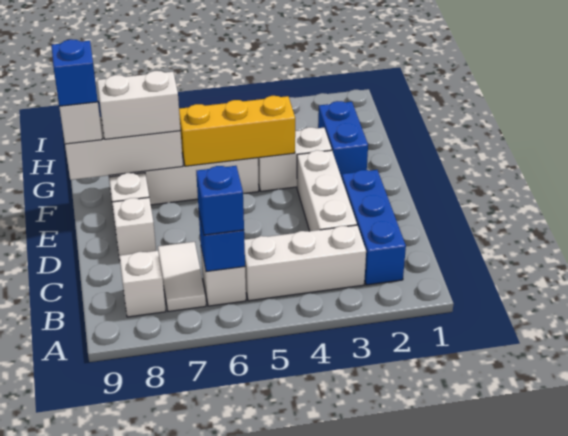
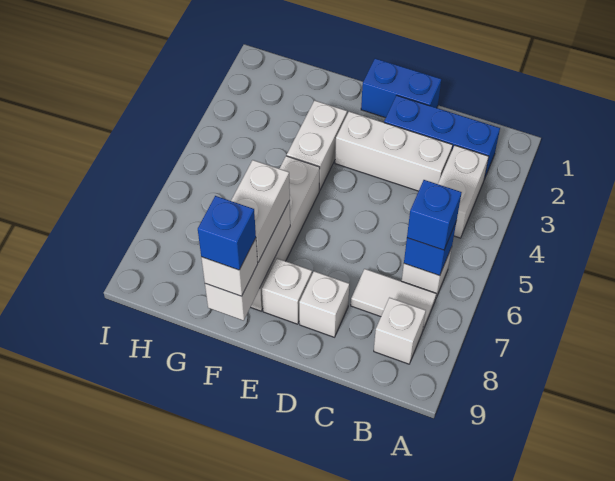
white 1x3 brick [244,225,366,301] -> white 1x2 brick [438,145,489,238]
blue 1x2 brick [318,101,368,178] -> blue 1x2 brick moved to [361,58,441,118]
yellow 1x3 brick [179,96,295,166] -> none

